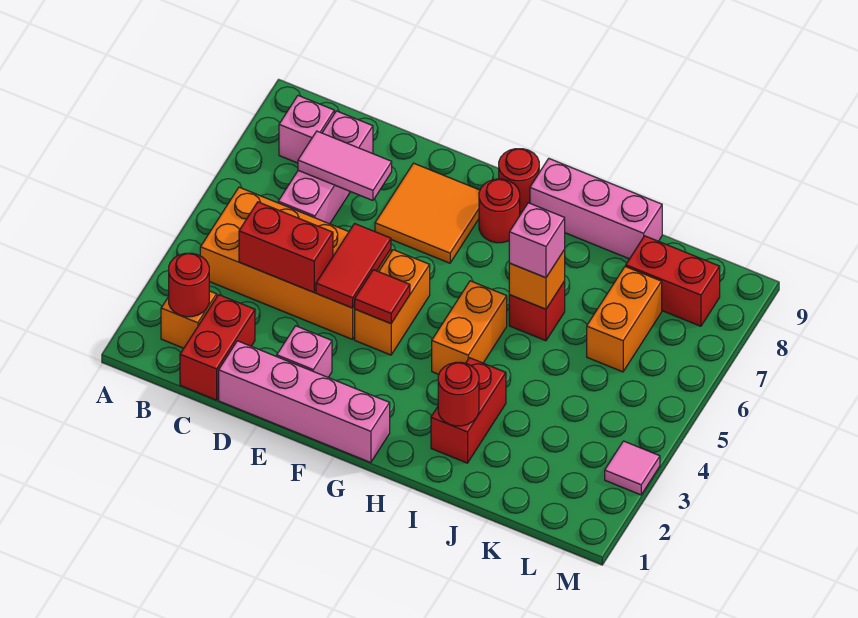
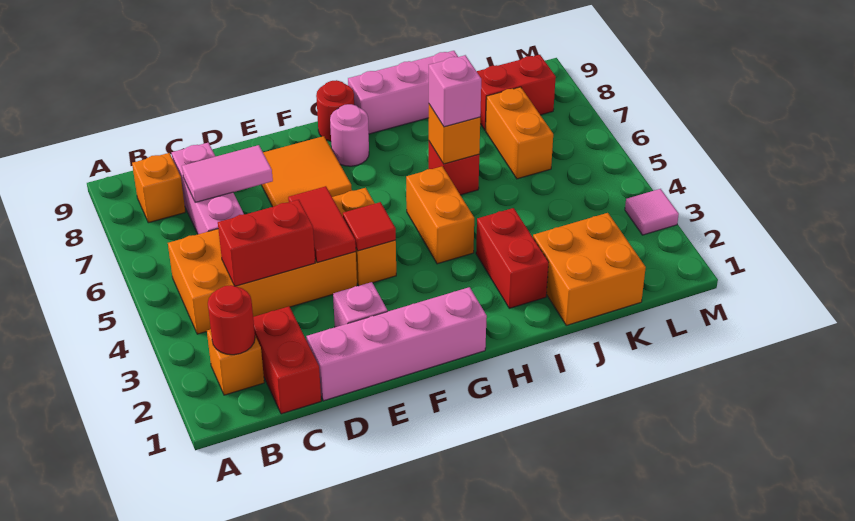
pink 1x1 brick [279,96,334,163] -> orange 1x1 brick [132,153,185,223]
red 1x1 round brick [479,179,520,243] -> pink 1x1 round brick [330,104,369,166]
red 1x1 round brick [438,362,479,426] -> none
none -> orange 2x2 brick [533,213,646,325]

